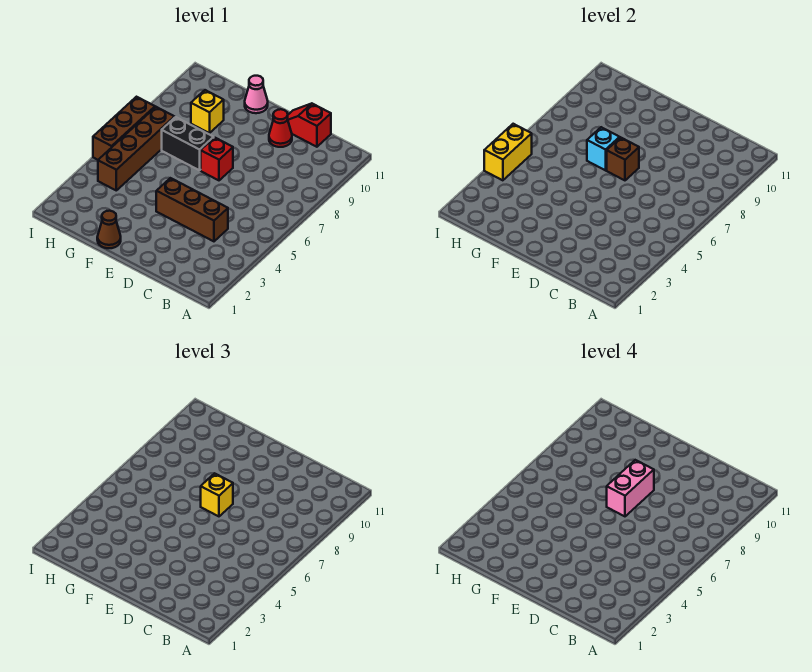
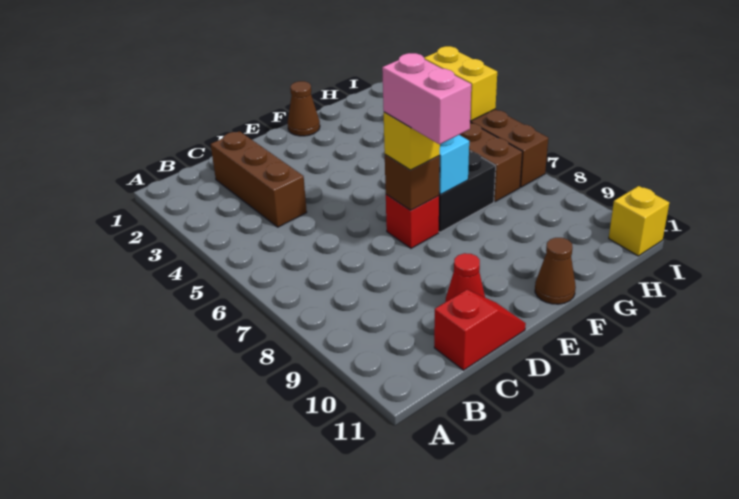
brown 1x3 brick [156,178,228,241] -> brown 1x3 brick turned to [211,131,307,227]
pink 1x1 cone [245,76,268,113] -> brown 1x1 cone [535,238,576,304]
yellow 1x1 brick [191,90,224,133] -> yellow 1x1 brick moved to [609,186,669,256]

